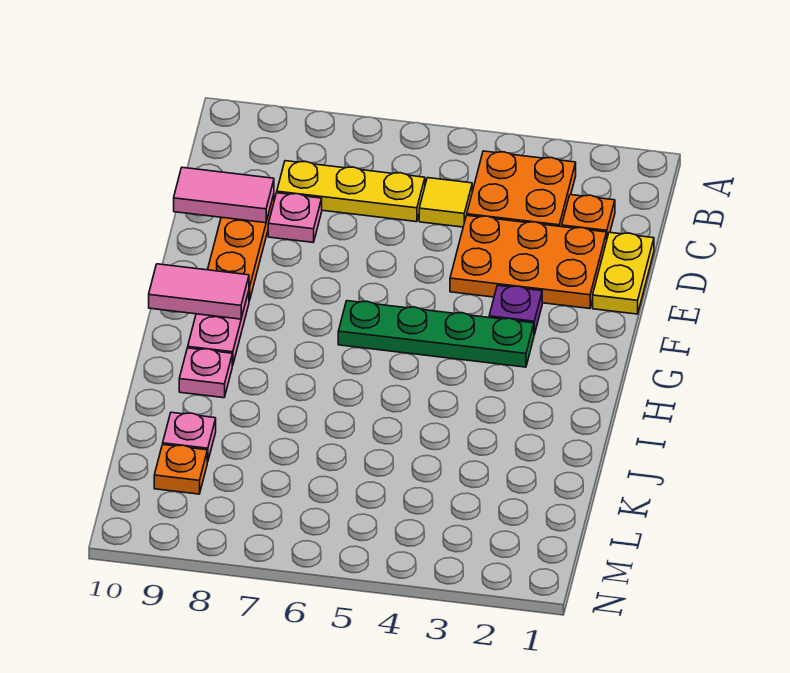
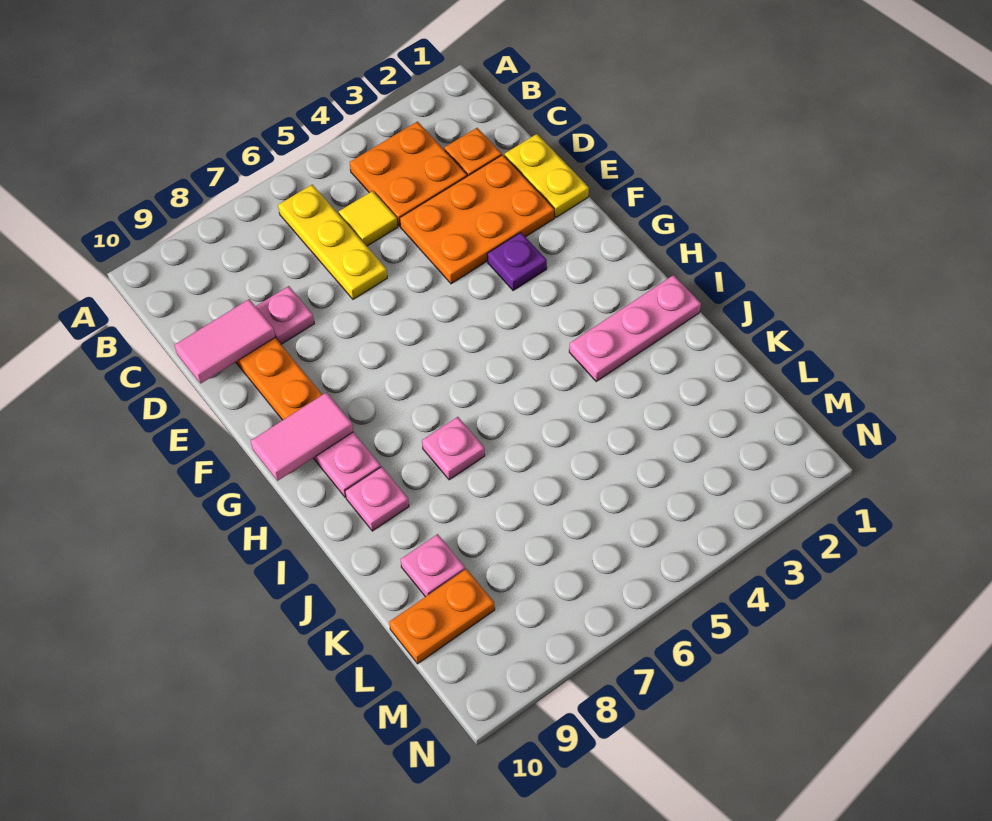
yellow 1x3 plate [277,161,425,222] -> yellow 1x3 plate turned to [278,185,387,299]
green 1x4 plate [338,301,534,367] -> none
none -> pink 1x3 plate [569,275,701,381]
none -> pink 1x1 plate [422,417,485,480]
orange 1x1 plate [154,445,207,494] -> orange 1x2 plate [389,569,495,664]

